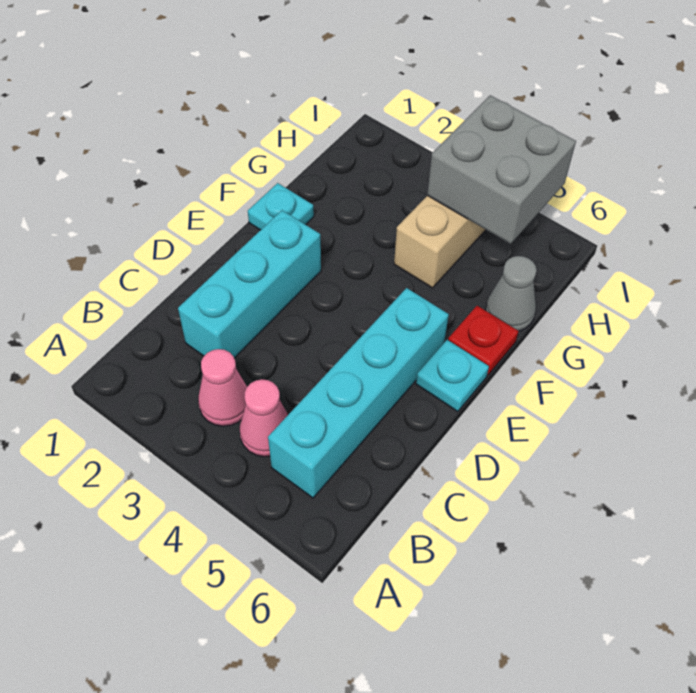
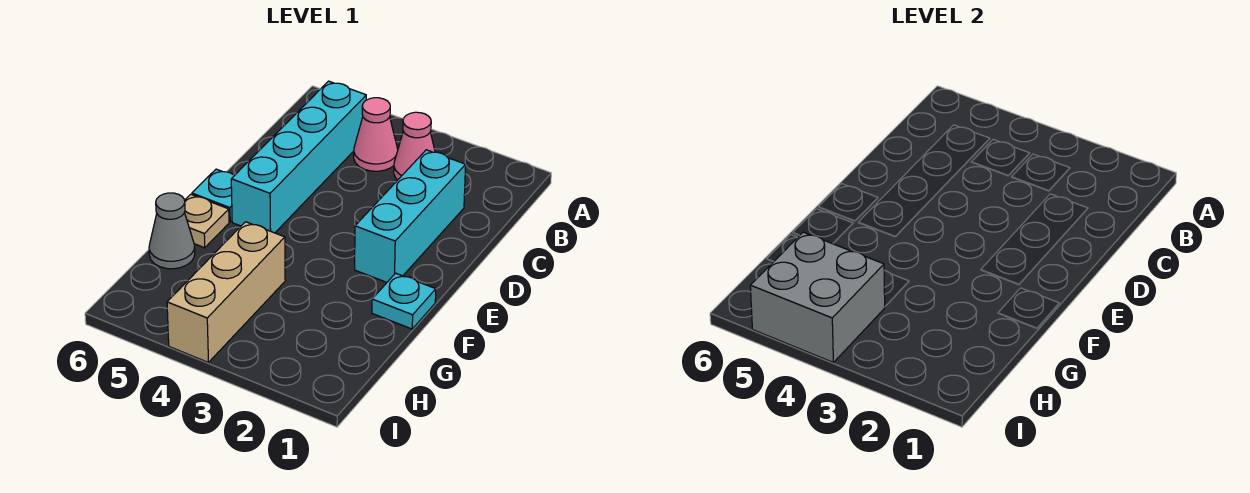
red 1x1 plate [448,306,518,375] -> tan 1x1 plate [184,194,229,248]

